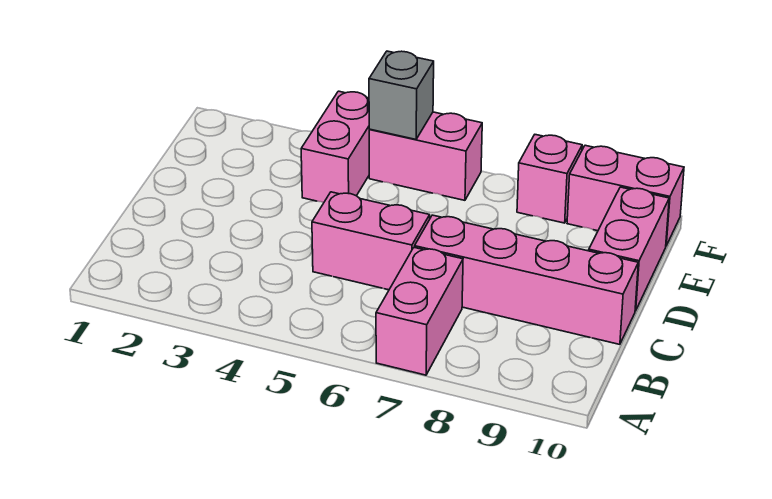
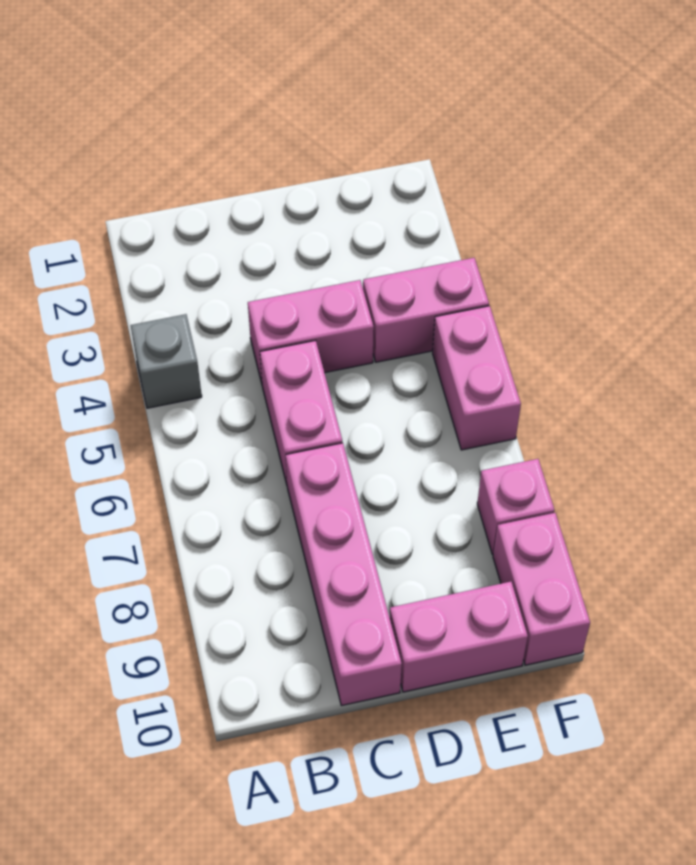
pink 1x2 brick [376,247,463,375] -> pink 1x2 brick moved to [248,280,374,383]
grey 1x1 brick [369,51,434,139] -> grey 1x1 brick moved to [131,314,202,408]

